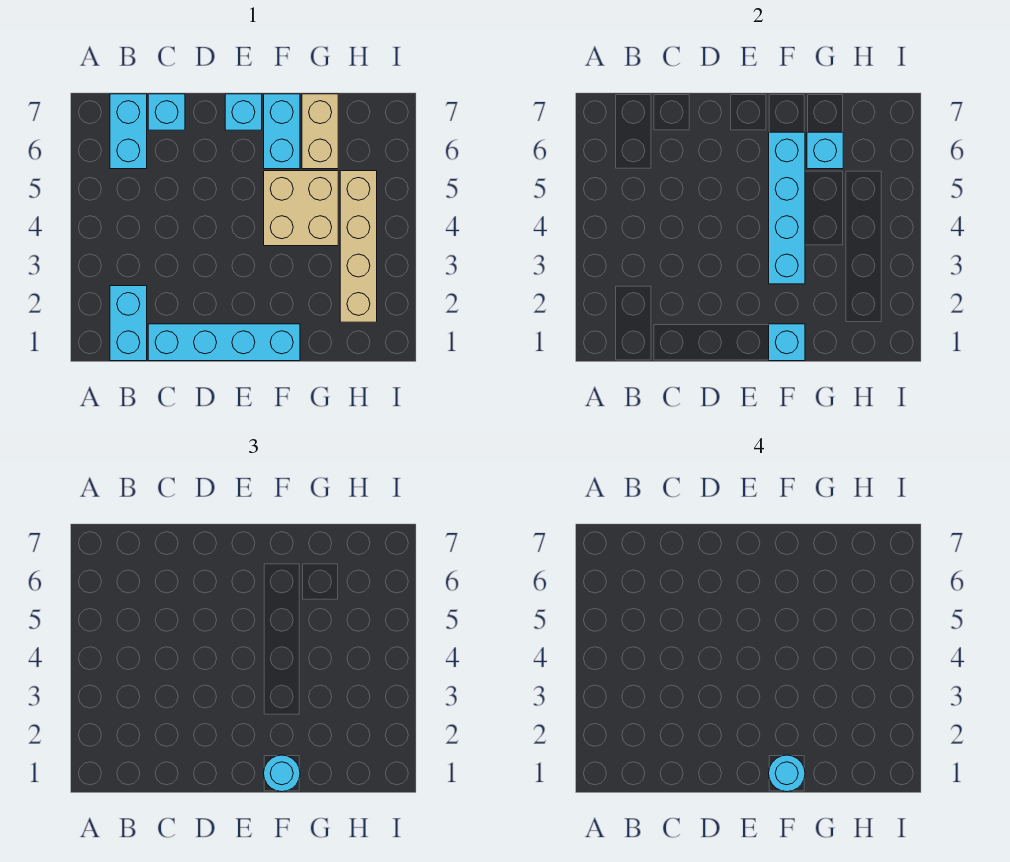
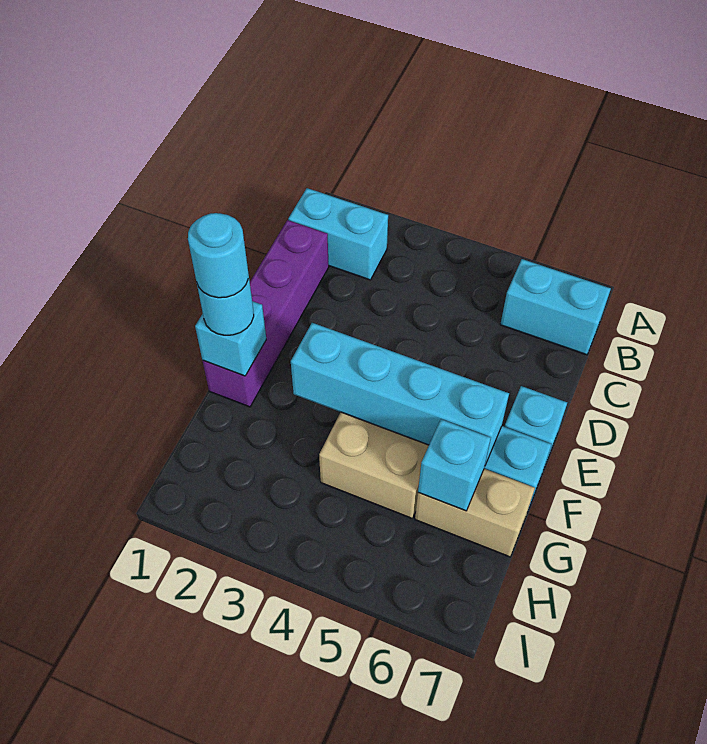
cyan 1x4 brick [148,324,300,361] -> purple 1x4 brick [203,220,329,407]
cyan 1x1 brick [148,94,185,130] -> none
tan 1x4 brick [340,171,377,322] -> none

